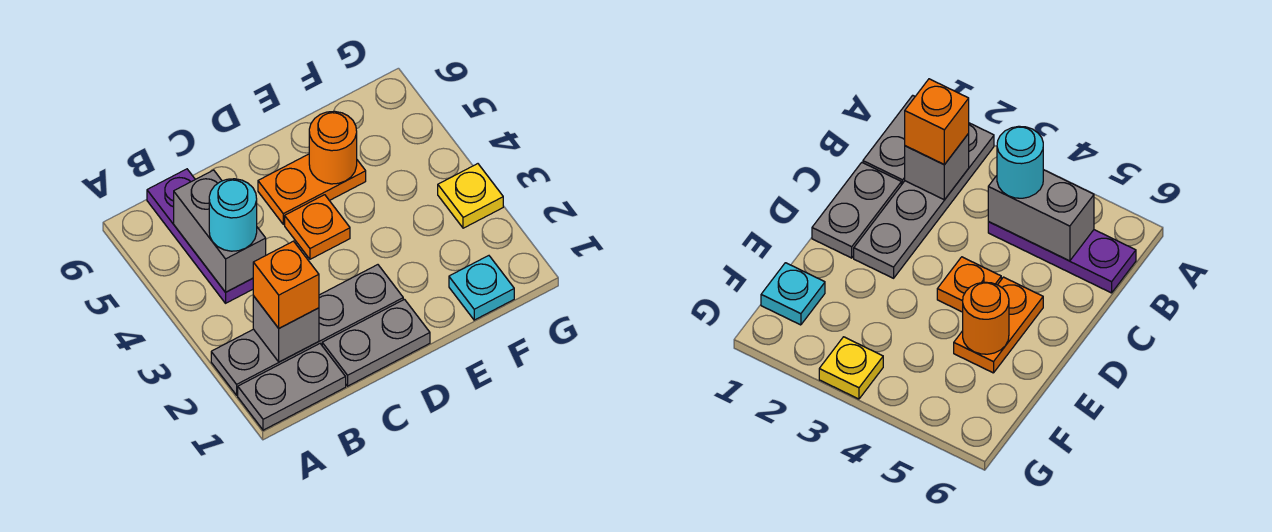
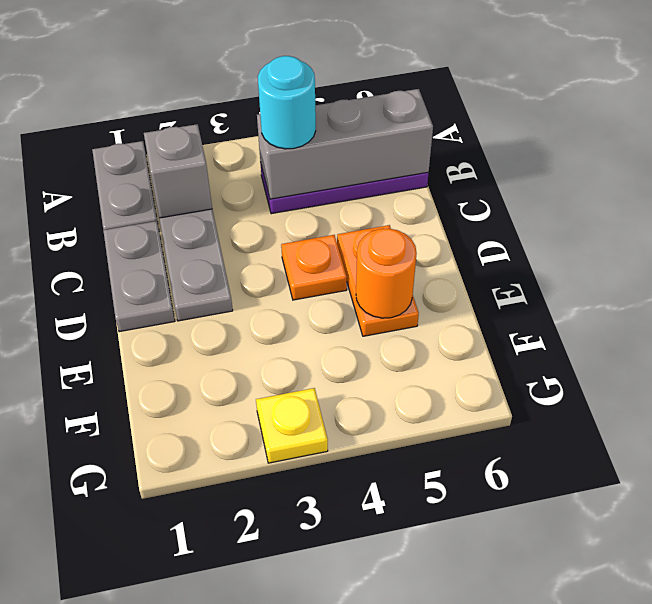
orange 1x1 brick [253,241,319,328] -> none
grey 1x2 brick [174,170,266,292] -> grey 1x3 brick [257,89,433,199]
cyan 1x1 plate [449,256,514,320] -> none

